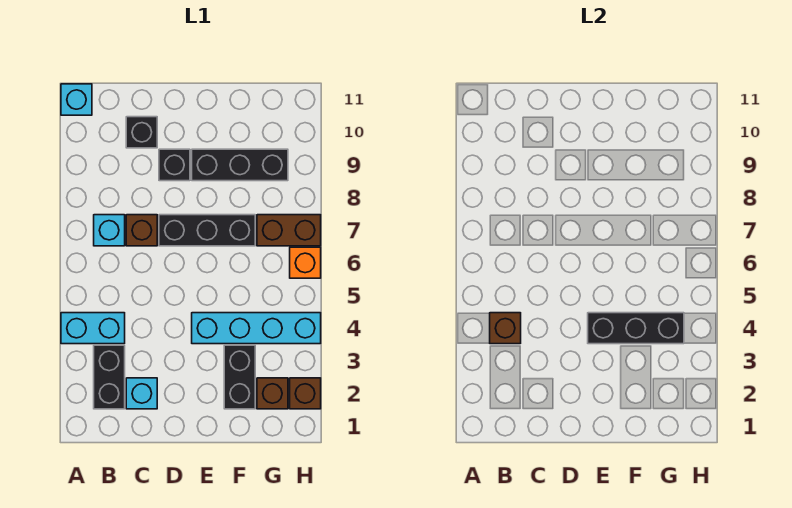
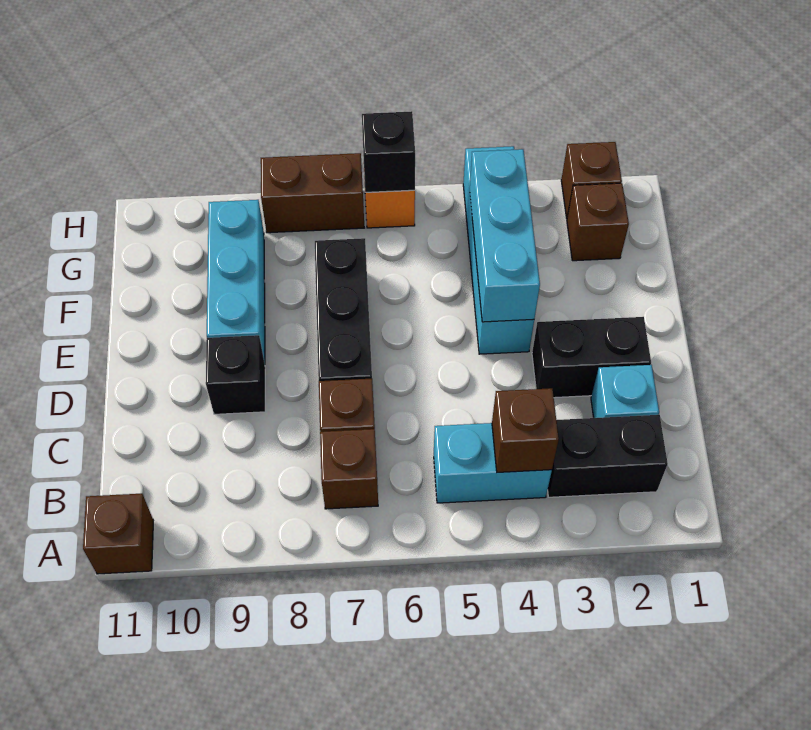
cyan 1x2 brick [61,313,125,344] -> cyan 1x2 brick turned to [434,423,552,503]
cyan 1x1 brick [61,84,92,115] -> brown 1x1 brick [83,494,153,574]
cyan 1x1 brick [94,215,125,246] -> brown 1x1 brick [320,429,378,509]
black 1x1 brick [126,117,157,148] -> black 1x1 brick moved to [362,111,415,192]
black 1x3 brick [588,313,684,344] -> cyan 1x3 brick [470,149,540,322]
black 1x3 brick [192,149,288,181] -> cyan 1x3 brick [207,200,265,363]
black 1x2 brick [224,345,255,409] -> black 1x2 brick moved to [532,317,651,398]
brown 1x2 brick [257,215,321,246] -> brown 1x2 brick turned to [261,153,364,233]

